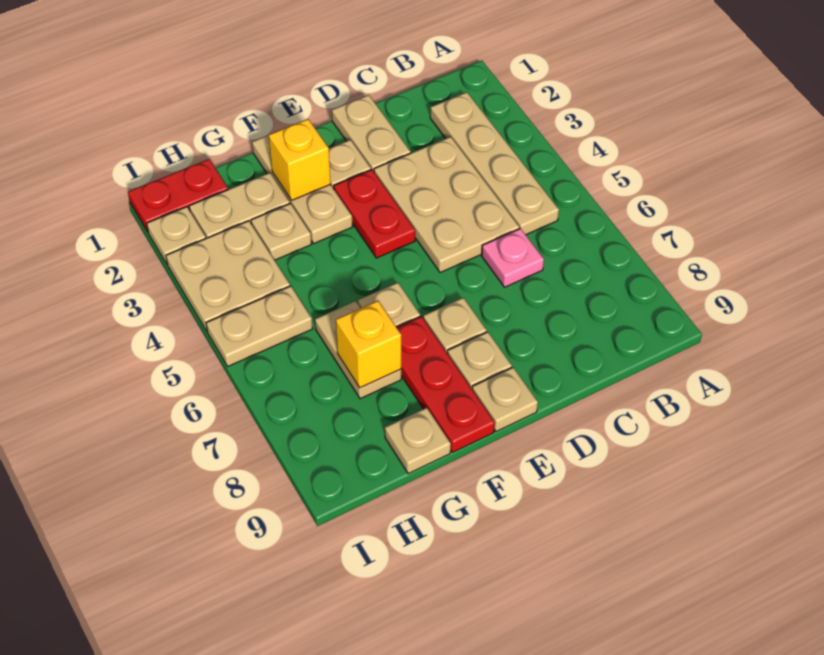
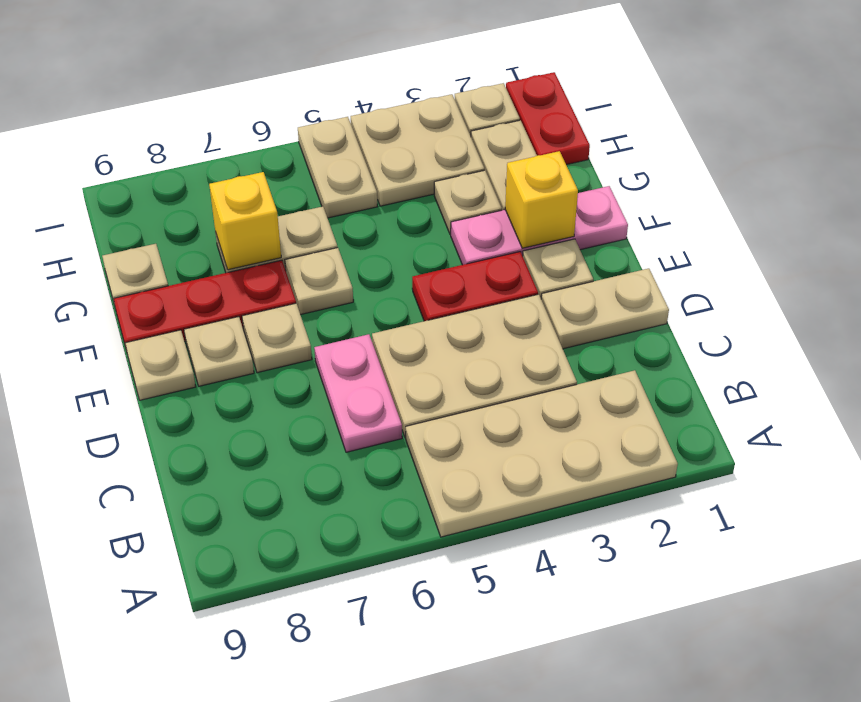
tan 1x4 plate [430,92,559,235] -> tan 2x4 plate [406,370,678,537]
pink 1x1 plate [482,229,544,287] -> pink 1x2 plate [314,334,402,452]
tan 1x3 plate [252,135,352,244] -> pink 1x3 plate [451,186,628,265]

